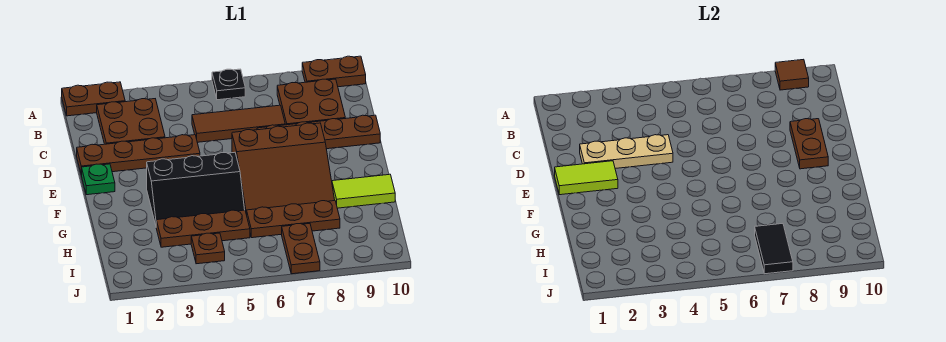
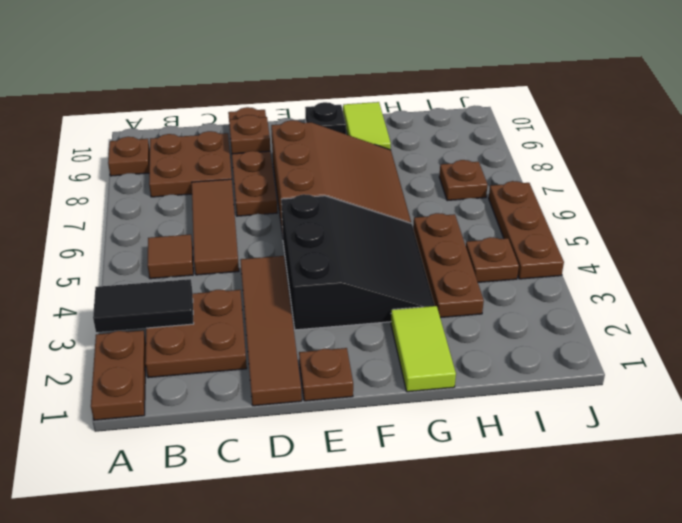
black 1x1 plate [212,69,245,100] -> black 1x1 plate moved to [305,102,346,134]
brown 1x2 plate [302,56,366,87] -> brown 1x1 plate [108,137,150,176]
brown 1x1 tile [775,59,809,90] -> brown 1x1 tile moved to [148,234,193,279]
brown 1x4 plate [77,135,200,175] -> brown 1x4 tile [240,256,302,406]
tan 1x3 plate [580,135,673,169] -> none
brown 1x2 plate [790,119,828,169] -> brown 1x1 plate [229,115,270,154]
green 1x1 plate [82,164,115,195] -> brown 1x1 plate [299,348,353,401]
lime 1x2 tile [555,161,618,195] -> lime 1x2 tile moved to [391,306,456,392]
black 2x3 slope [147,152,245,225] -> black 3x3 slope [281,194,435,330]
brown 1x3 plate [247,201,340,238] -> brown 1x3 plate moved to [489,181,564,279]
brown 1x2 plate [282,224,320,274] -> brown 1x1 plate [439,160,488,201]
black 1x2 tile [755,224,793,274] -> black 1x2 tile moved to [93,279,194,332]

